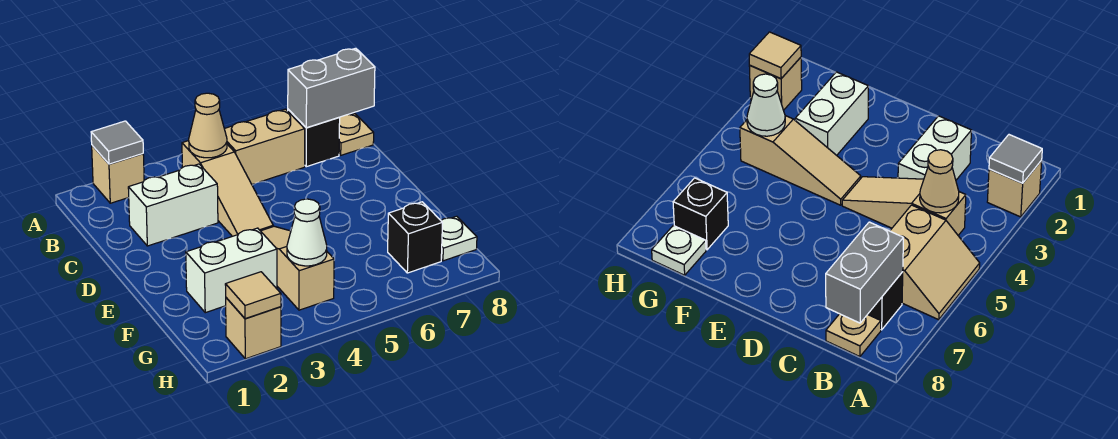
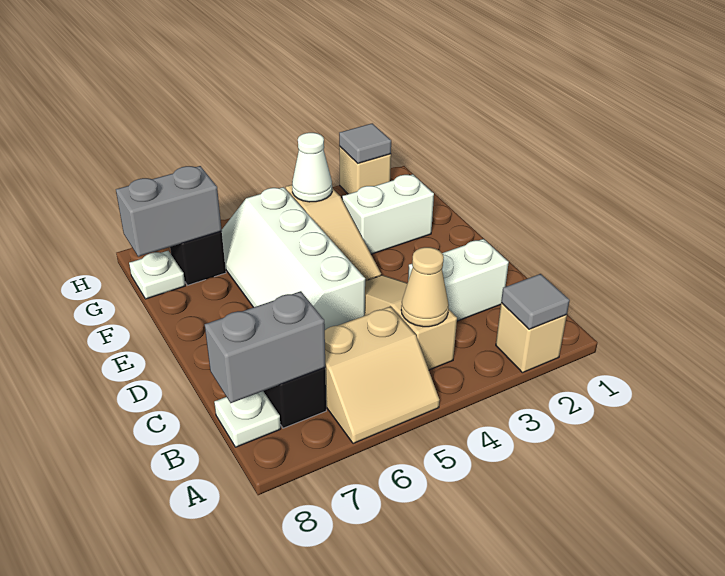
tan 1x1 plate [339,114,374,155] -> white 1x1 plate [214,391,281,447]
none -> white 2x4 slope [221,187,365,330]
none -> grey 1x2 brick [116,166,222,257]
tan 1x1 tile [225,272,281,319] -> grey 1x1 tile [339,123,391,163]

